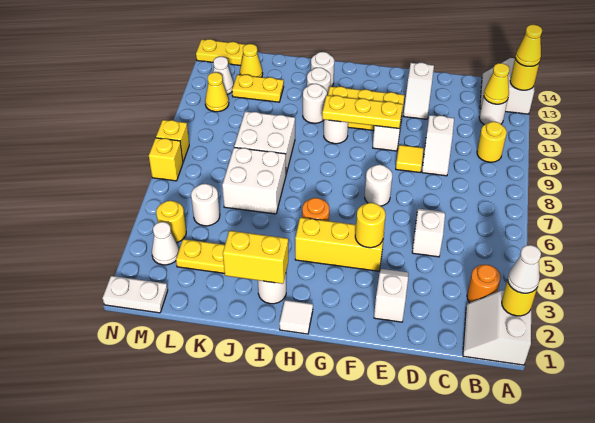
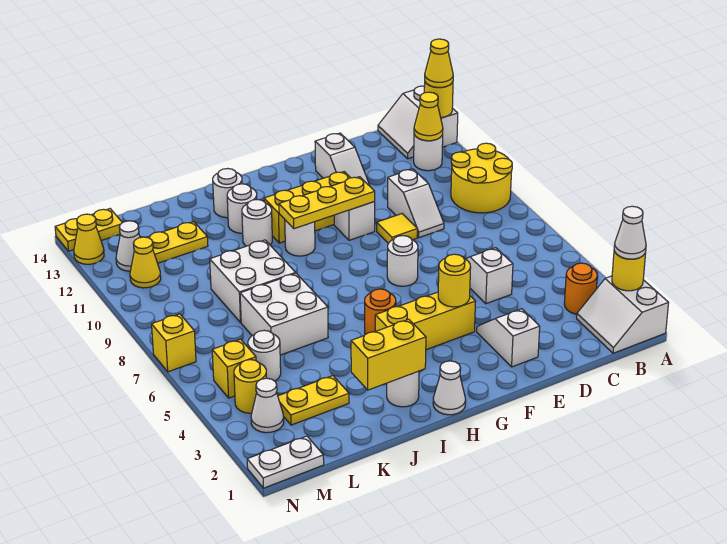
yellow 1x1 round brick [477,122,507,162] -> yellow 2x2 round brick [451,143,512,213]
white 1x1 tile [279,300,313,334] -> white 1x1 cone [433,361,466,415]
yellow 1x1 cone [240,44,263,77] -> yellow 1x1 cone moved to [74,214,104,264]
yellow 1x1 brick [156,120,189,162] -> yellow 1x1 brick moved to [212,339,256,398]

